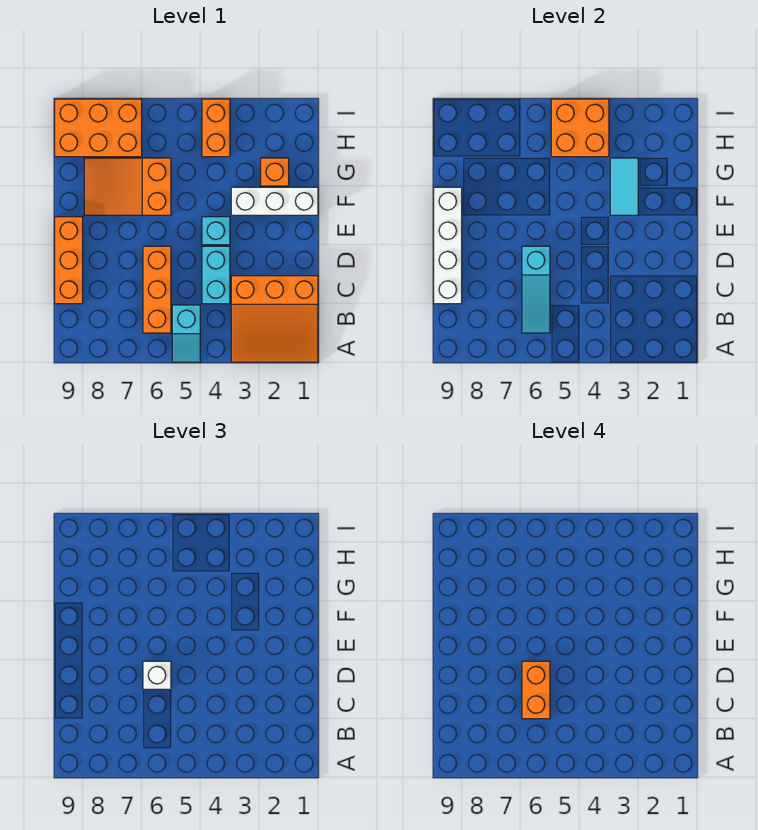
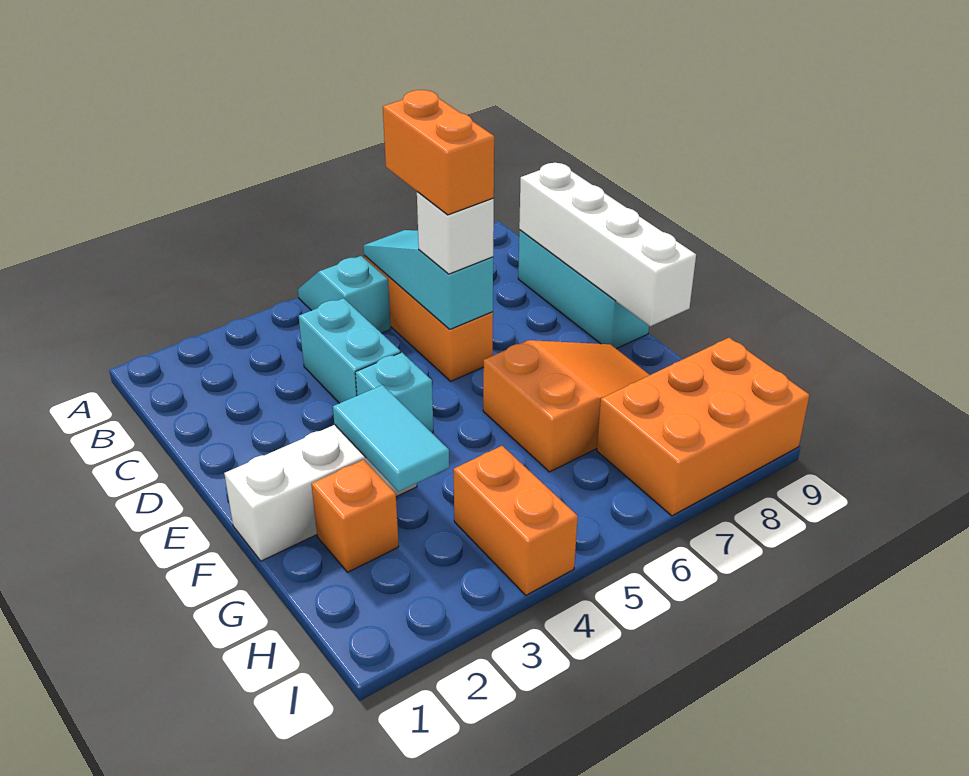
orange 3x3 slope [231,276,318,362] -> none
orange 1x3 brick [55,217,83,304] -> cyan 1x3 brick [518,230,649,349]
orange 2x2 brick [551,99,609,157] -> none

